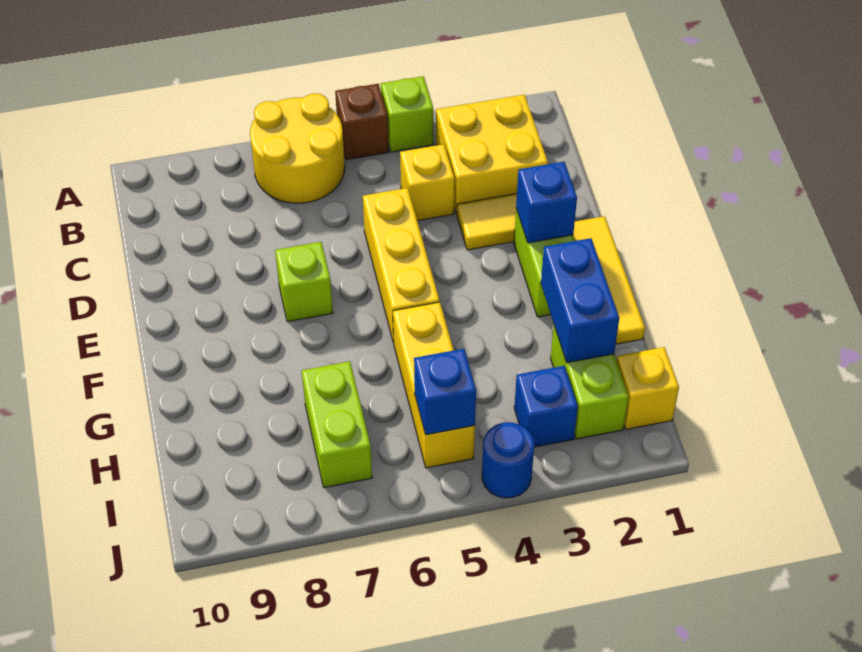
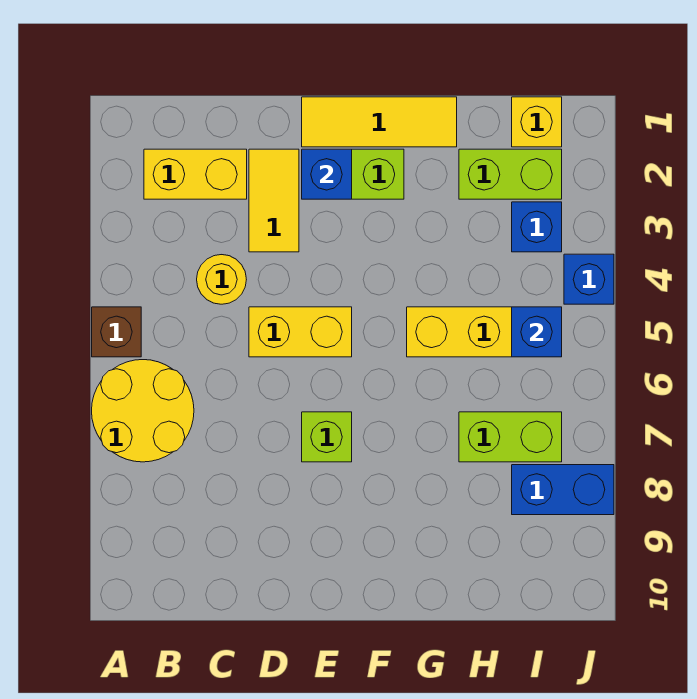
lime 1x1 brick [381,76,433,152] -> none
yellow 2x2 brick [436,95,548,214] -> yellow 1x2 brick [144,149,247,199]
yellow 1x1 brick [400,144,455,221] -> yellow 1x1 round brick [197,255,246,304]
yellow 1x3 brick [363,188,440,343] -> yellow 1x2 brick [249,307,352,357]
blue 1x2 brick [541,238,619,363] -> blue 1x2 brick moved to [512,465,614,515]
blue 1x1 round brick [482,422,534,498] -> blue 1x1 brick [564,254,614,304]

